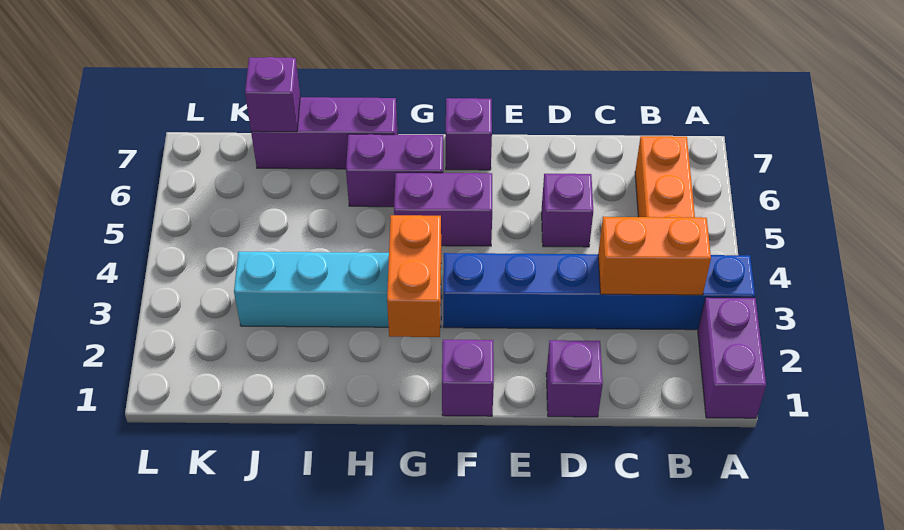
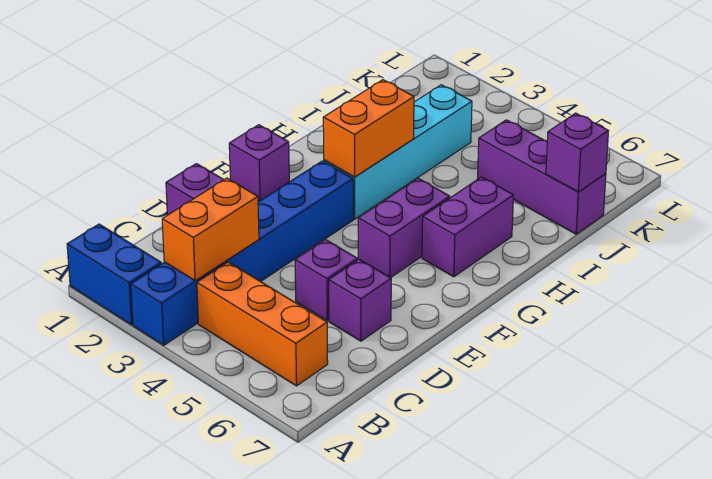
purple 1x2 brick [698,297,766,418] -> blue 1x2 brick [67,224,161,325]
purple 1x1 brick [446,98,492,170] -> purple 1x1 brick moved to [329,259,391,341]
orange 1x2 brick [387,215,441,337] -> orange 1x2 brick turned to [323,80,414,177]
purple 1x3 brick [251,97,398,169] -> purple 1x3 brick turned to [478,120,606,234]

